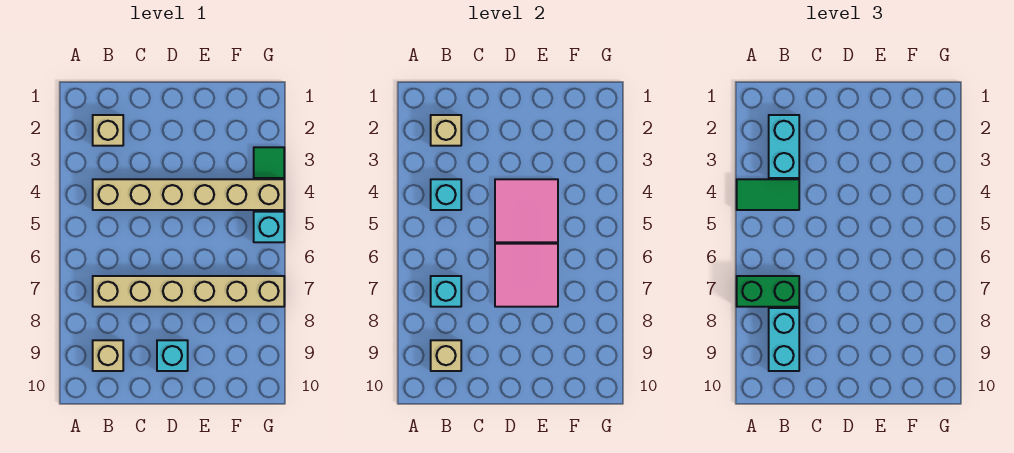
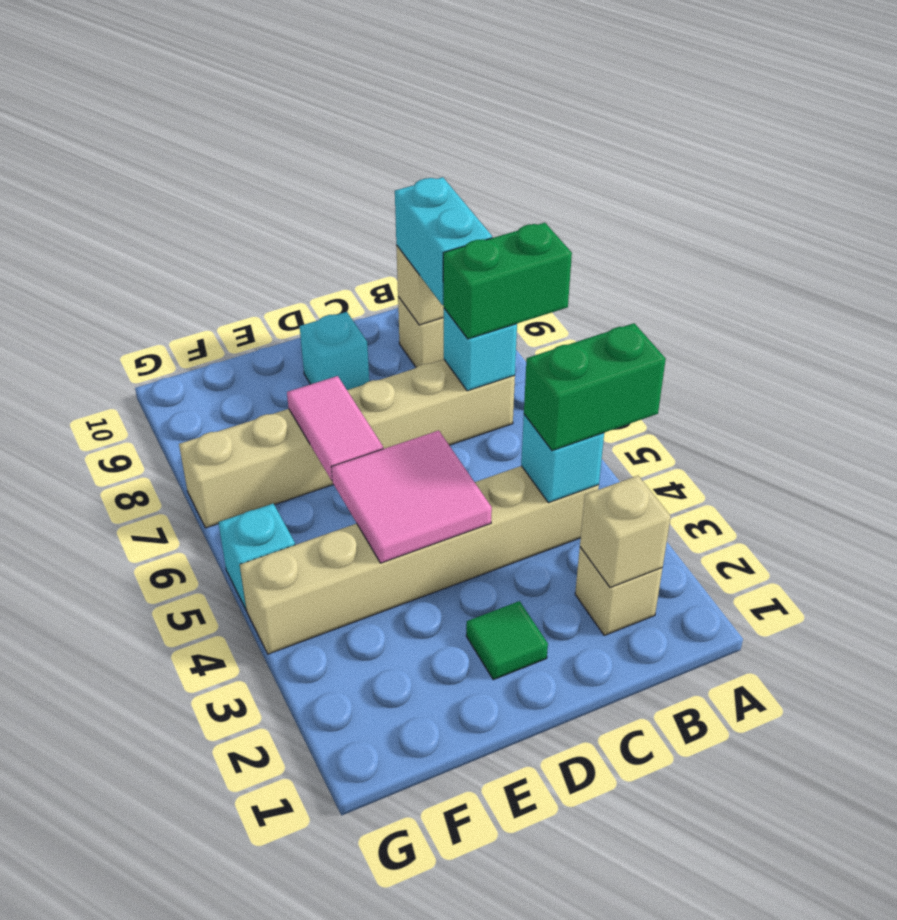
green 1x2 tile [737,179,799,210] -> green 1x2 brick [524,323,666,451]
cyan 1x2 brick [769,115,799,178] -> none
pink 2x2 tile [495,244,558,307] -> pink 1x2 tile [287,376,383,481]
green 1x1 tile [254,147,284,178] -> green 1x1 tile moved to [466,601,548,680]

